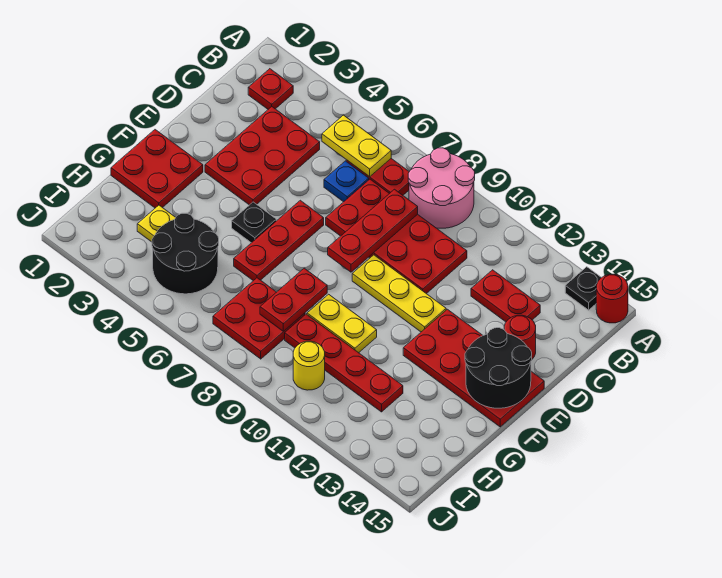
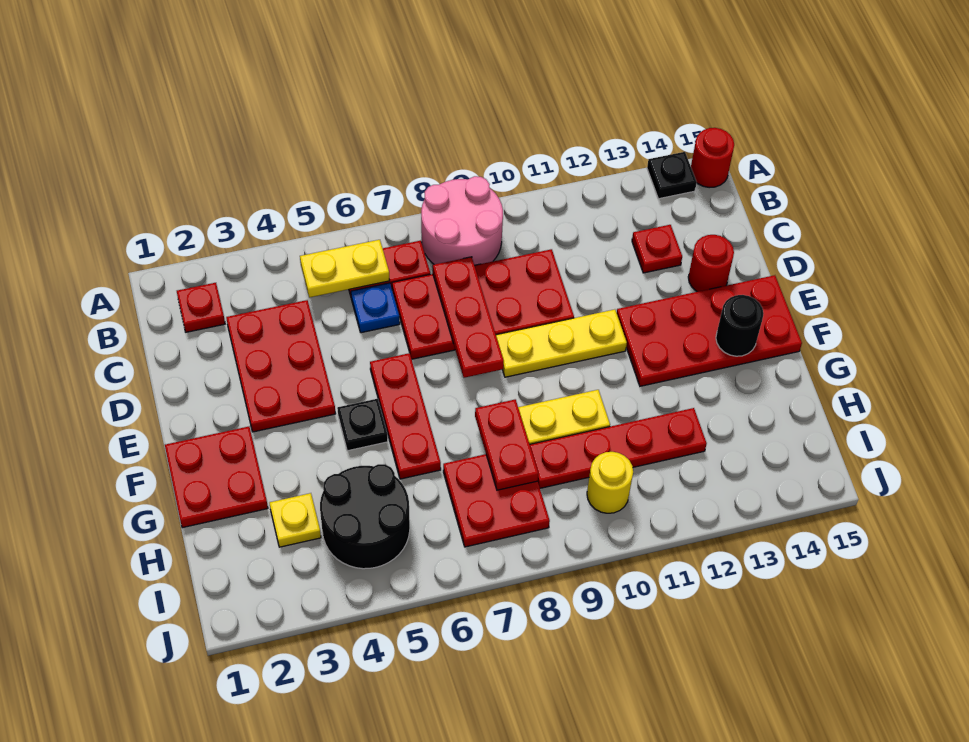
red 1x2 plate [471,270,540,322] -> red 1x1 plate [632,225,682,273]
black 2x2 round brick [465,328,532,408] -> black 1x1 round brick [716,295,764,356]

